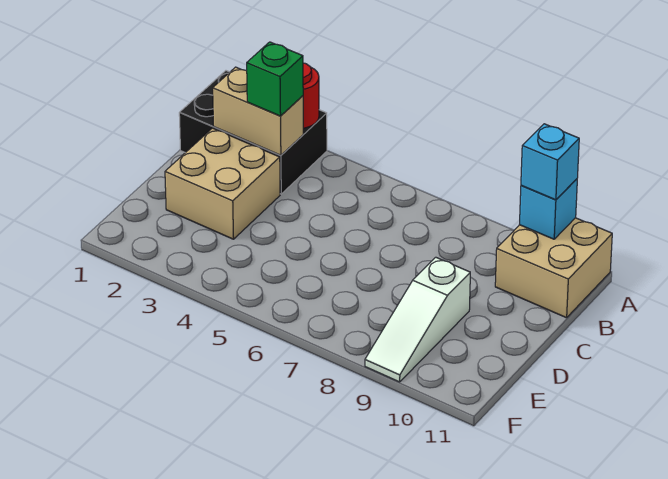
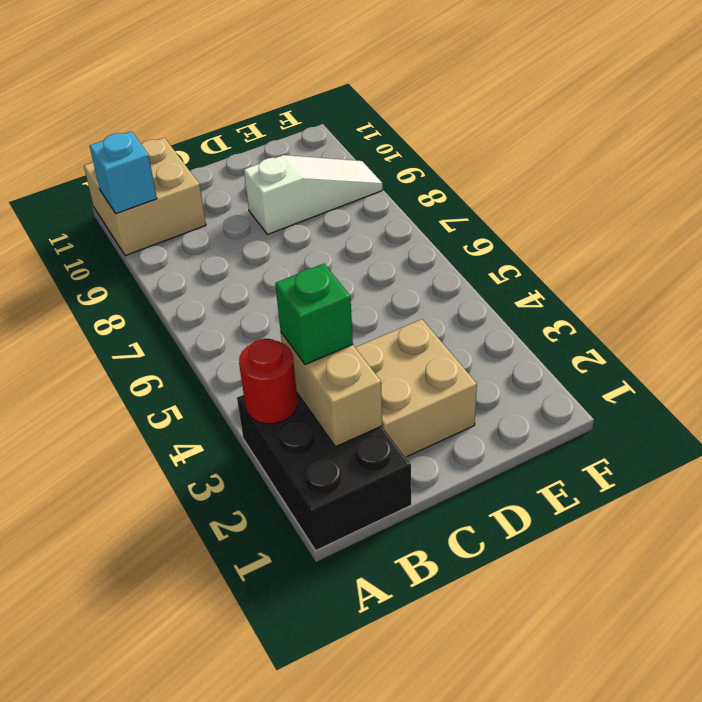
cyan 1x1 brick [521,124,579,200] -> none

